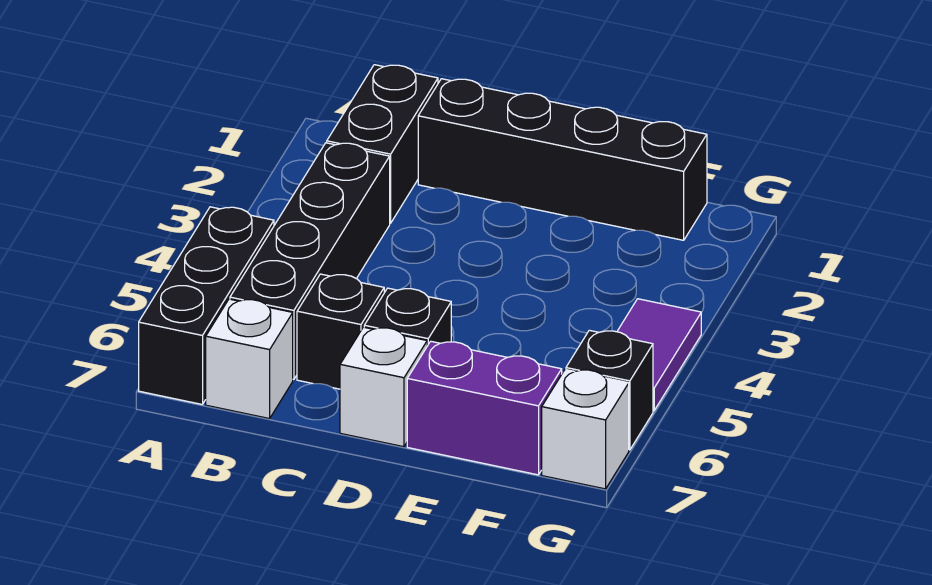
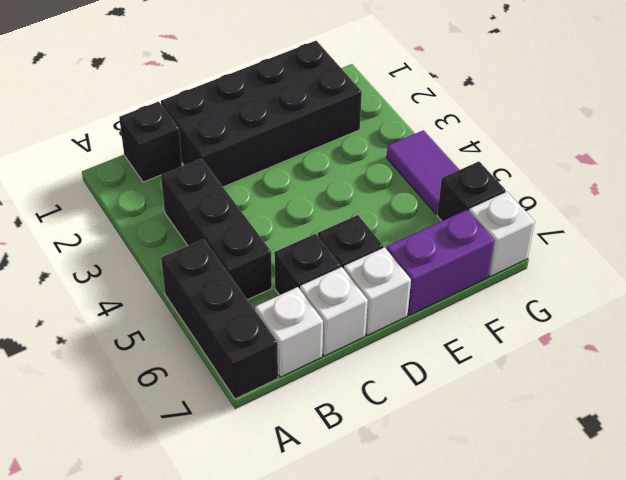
black 1x2 brick [327,65,438,223] -> black 1x1 brick [119,102,182,182]
black 1x4 brick [230,143,390,380] -> black 1x3 brick [161,159,272,300]
black 1x4 brick [418,79,707,240] -> black 2x4 brick [161,41,362,187]
none -> white 1x1 brick [300,267,368,356]

